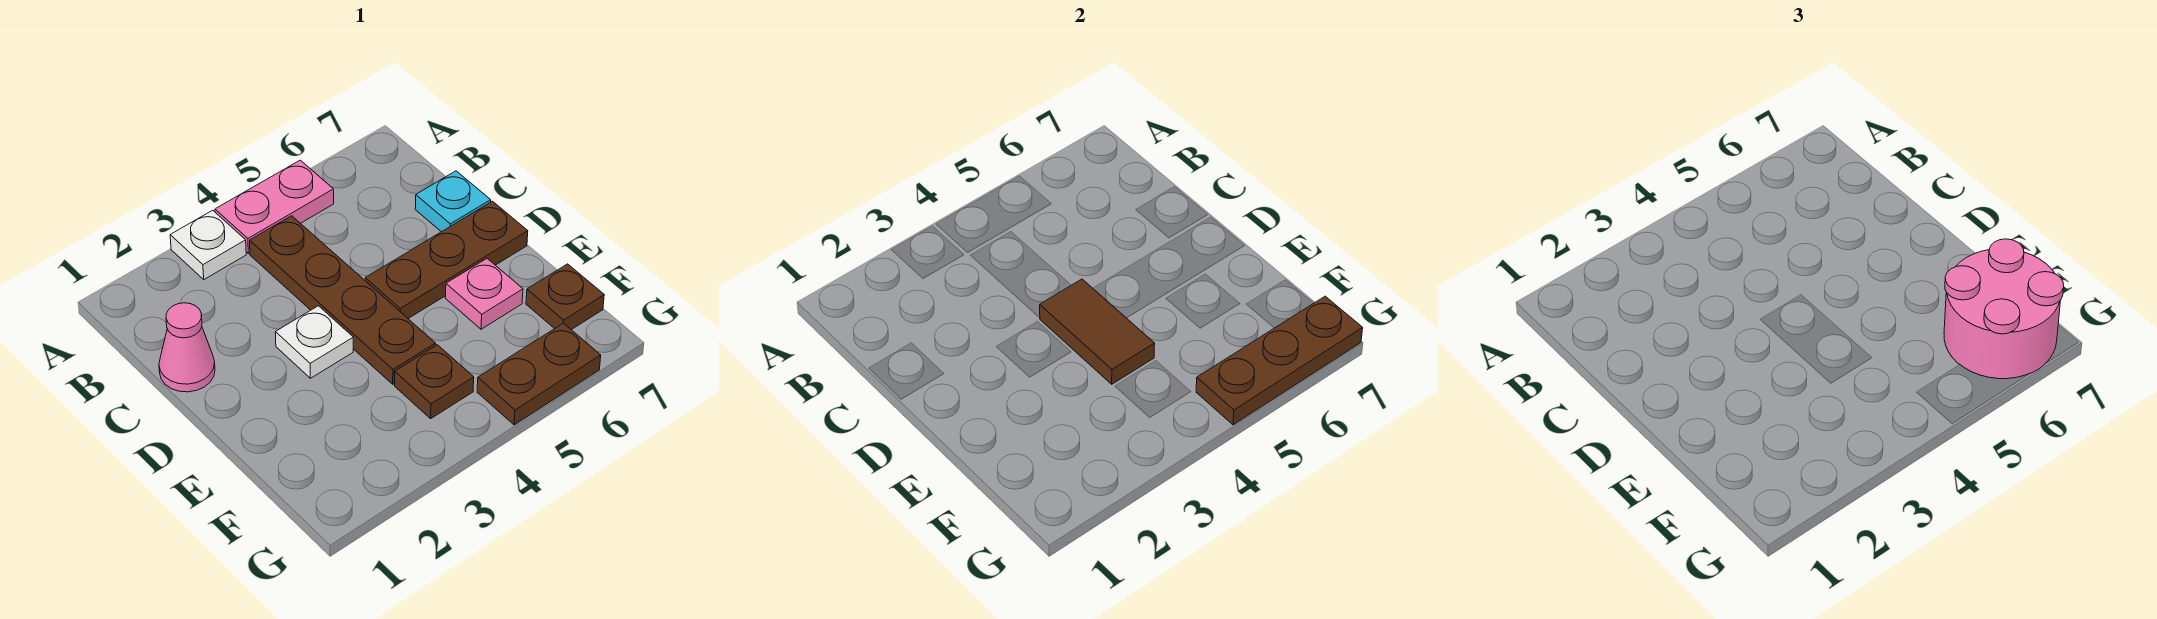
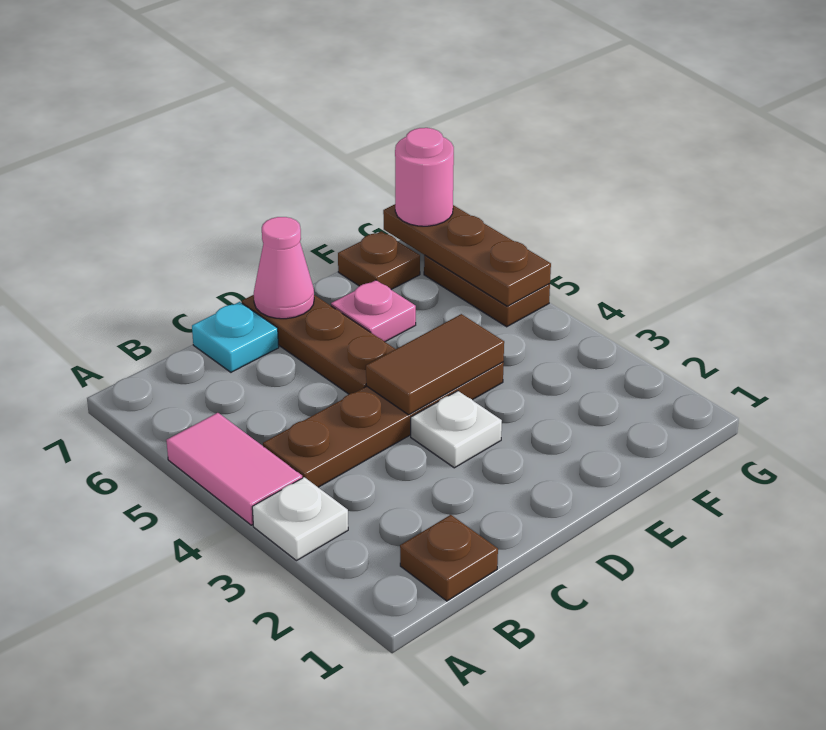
pink 1x2 plate [215,160,334,254] -> pink 1x2 tile [166,413,302,525]
pink 1x1 cone [159,303,215,392] -> pink 1x1 cone moved to [254,217,314,319]
brown 1x1 plate [395,345,474,419] -> brown 1x1 plate moved to [400,515,498,601]
pink 2x2 round brick [1944,239,2064,379] -> pink 1x1 round brick [395,128,454,226]

